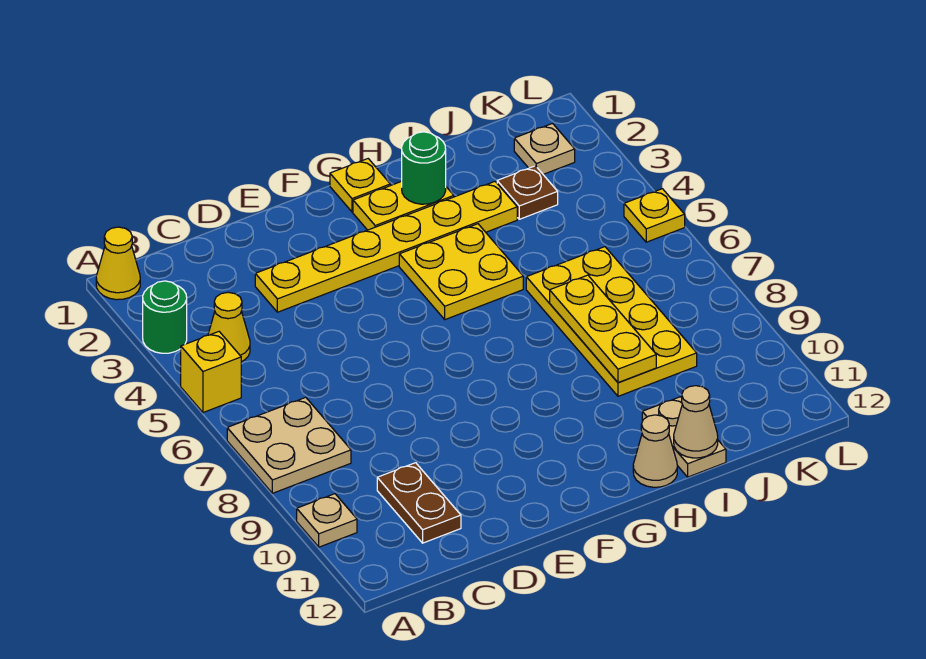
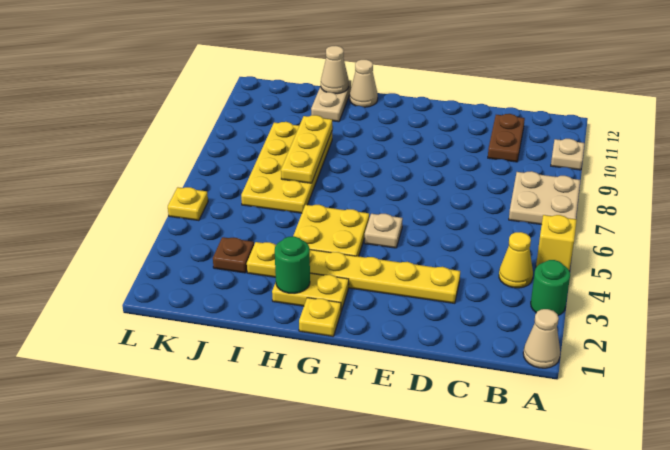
yellow 1x1 cone [96,227,140,300] -> tan 1x1 cone [523,309,560,368]
tan 1x1 plate [514,124,575,174] -> tan 1x1 plate moved to [364,214,403,248]

